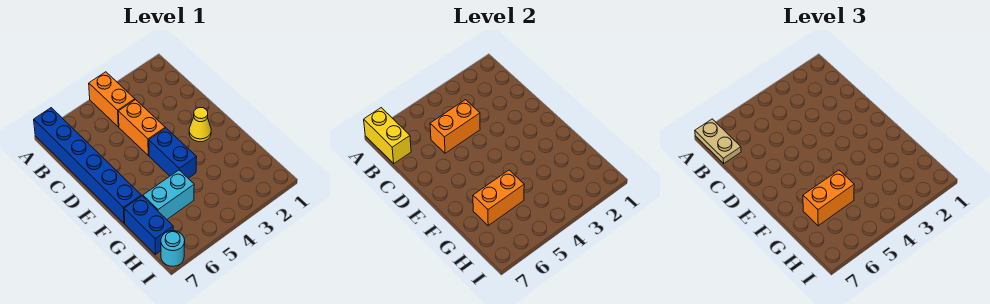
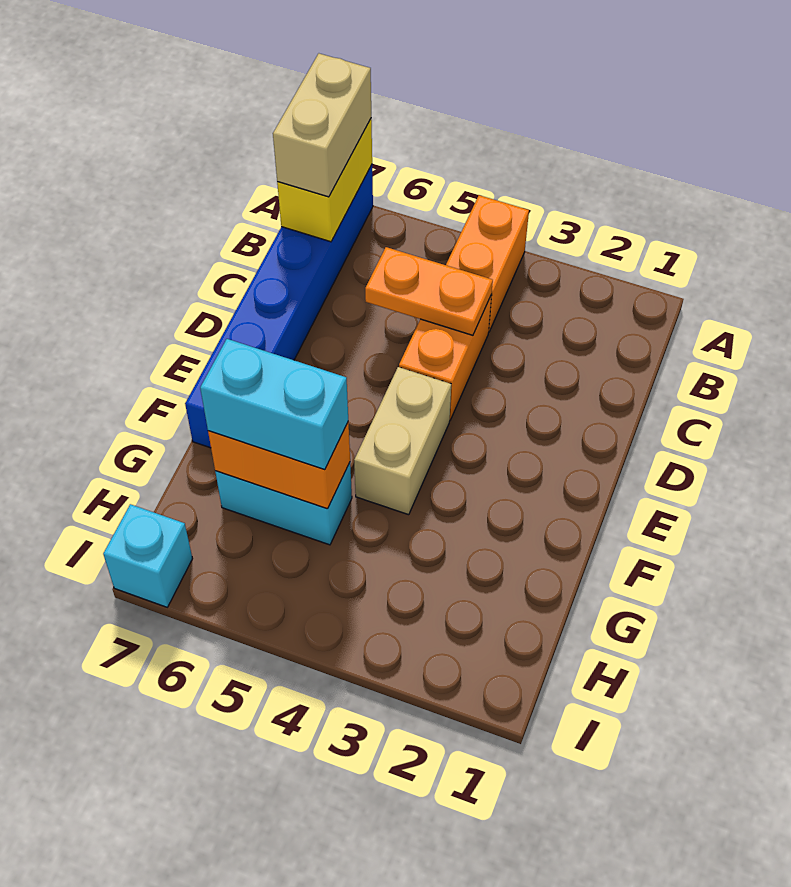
tan 1x2 plate [695,119,741,163] -> tan 1x2 brick [273,54,371,197]
orange 1x2 brick [430,100,480,153] -> orange 1x2 plate [365,247,493,335]
yellow 1x1 cone [189,108,211,142] -> none
blue 1x2 brick [149,128,197,178] -> tan 1x2 brick [354,367,451,515]
orange 1x2 brick [803,170,854,226] -> cyan 1x2 brick [200,339,348,470]
blue 1x2 brick [124,196,173,254] -> none
cyan 1x1 round brick [161,231,185,266] -> cyan 1x1 brick [103,504,193,607]

